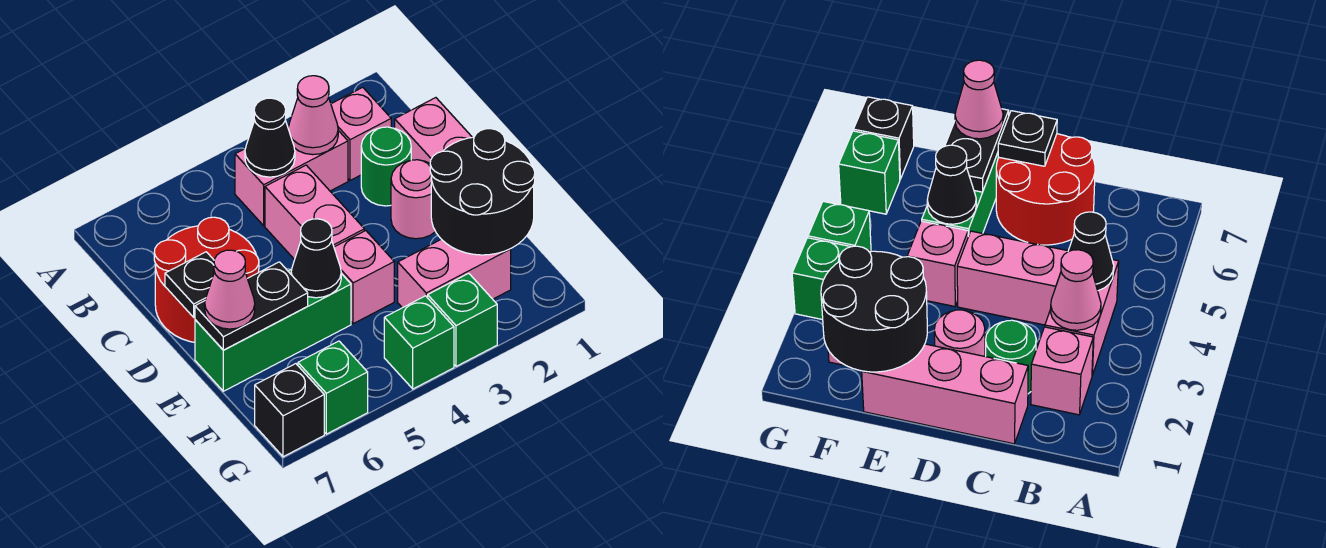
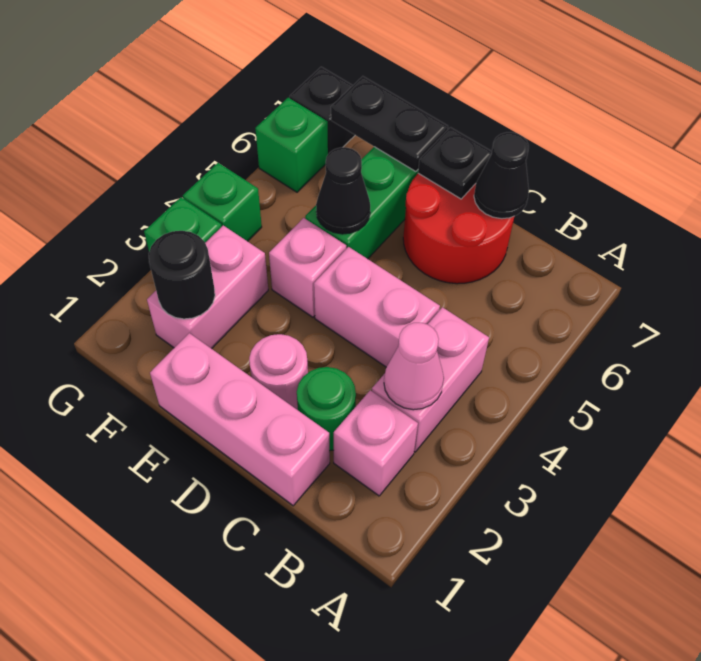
black 1x1 cone [245,98,295,177] -> black 1x1 cone moved to [474,132,529,219]
black 2x2 round brick [430,129,535,255] -> black 1x1 round brick [149,231,215,319]
black 1x2 plate [195,262,308,350] -> black 1x2 plate turned to [331,76,448,172]
pink 1x1 cone [205,250,255,329] -> none

